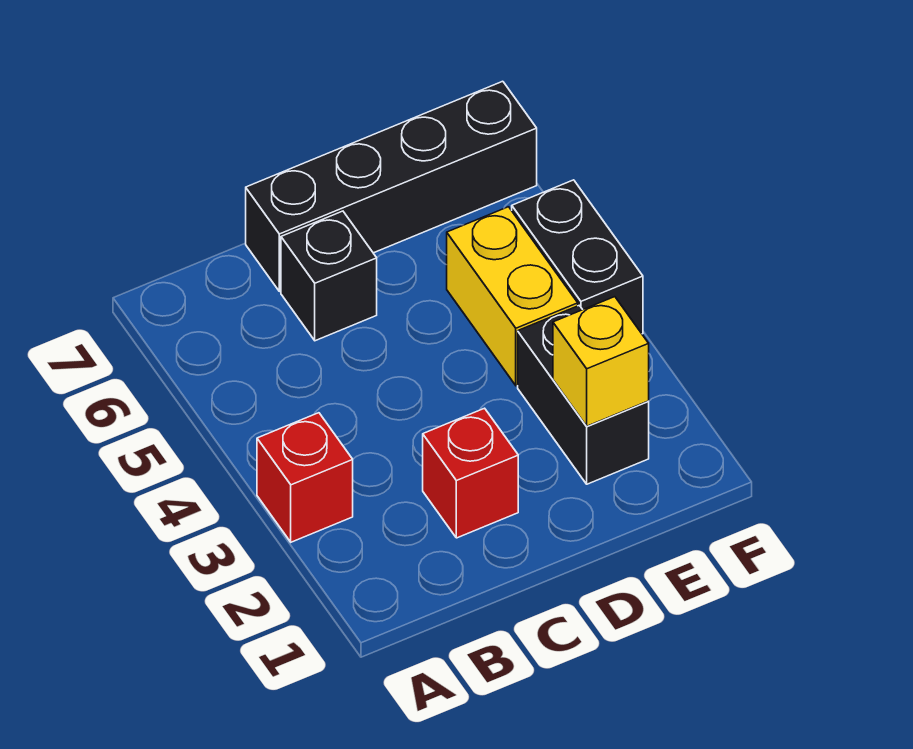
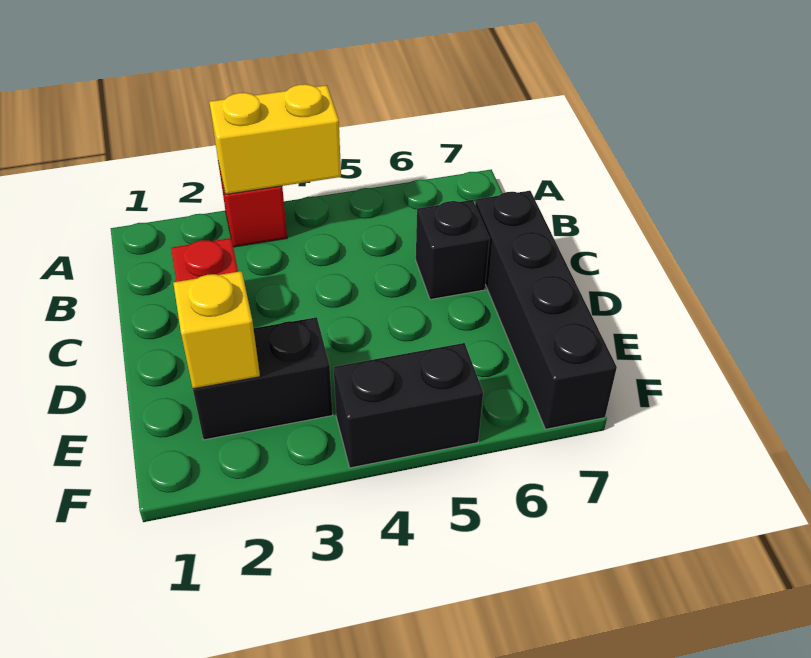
yellow 1x2 brick [447,207,578,386] -> yellow 1x2 brick moved to [209,84,341,195]

